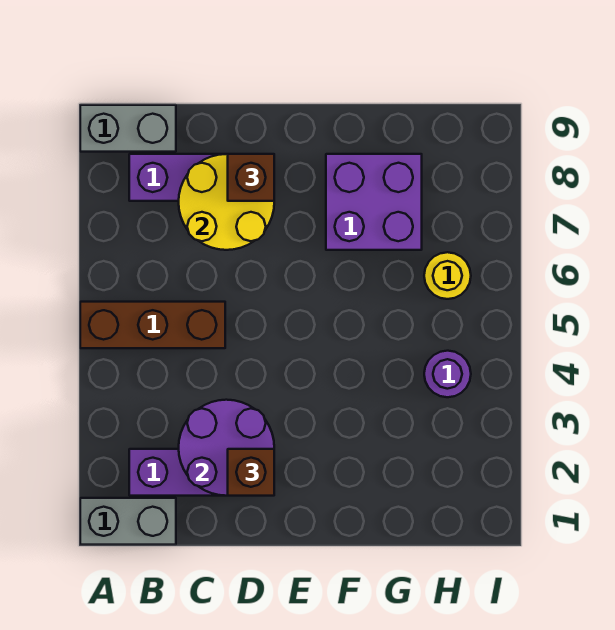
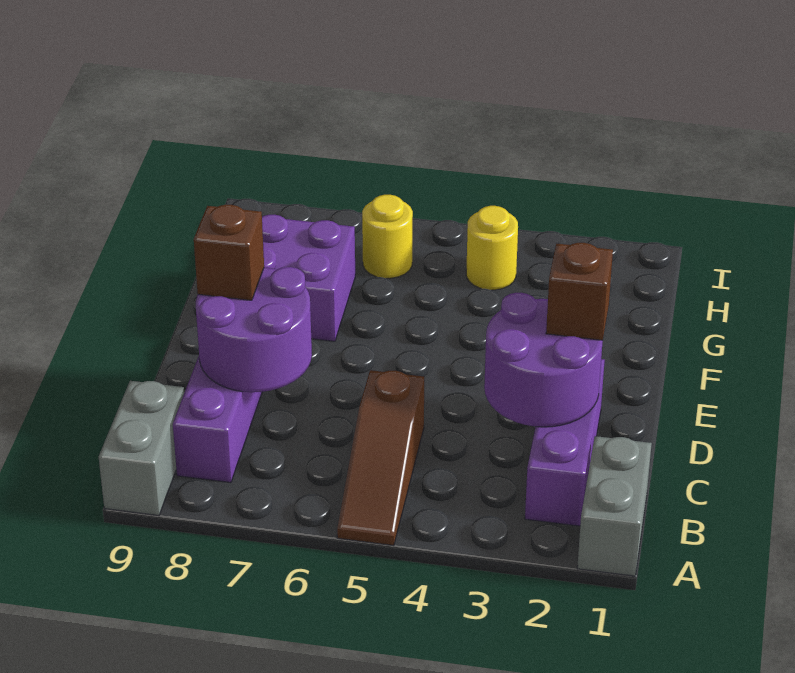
brown 1x3 brick [80,302,225,348] -> brown 1x3 slope [337,370,424,545]
yellow 2x2 round brick [179,154,274,250] -> purple 2x2 round brick [196,267,312,392]
purple 1x1 round brick [424,351,471,397] -> yellow 1x1 round brick [466,206,518,290]

